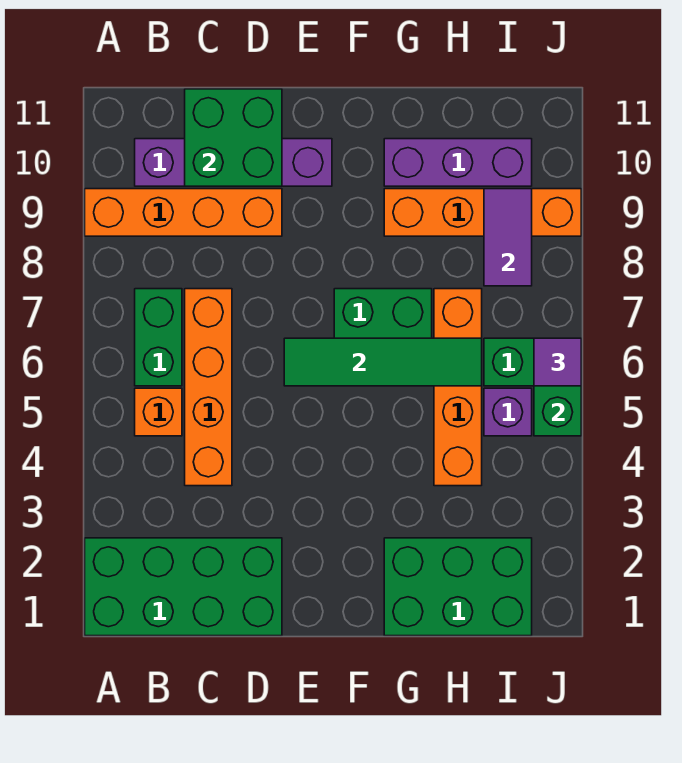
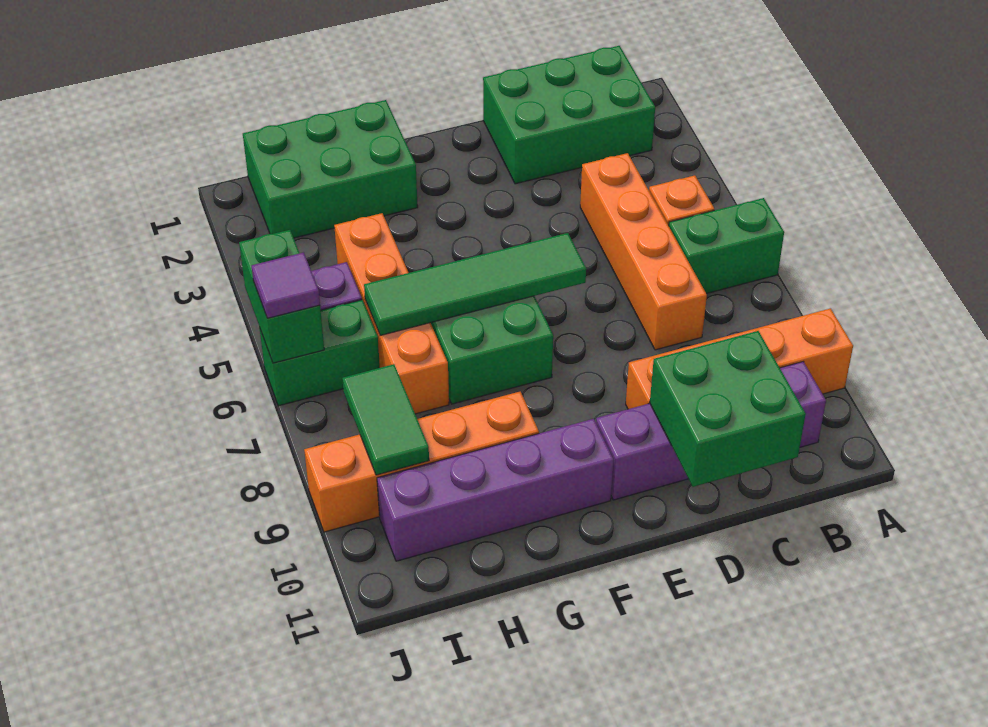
green 2x4 brick [85,538,282,636] -> green 2x3 brick [483,46,655,184]
green 1x2 brick [135,289,182,386] -> green 1x2 brick turned to [669,198,784,294]
purple 1x3 brick [384,139,532,186] -> purple 1x4 brick [377,419,614,561]
purple 1x2 tile [484,189,532,286] -> green 1x2 tile [342,364,429,475]

